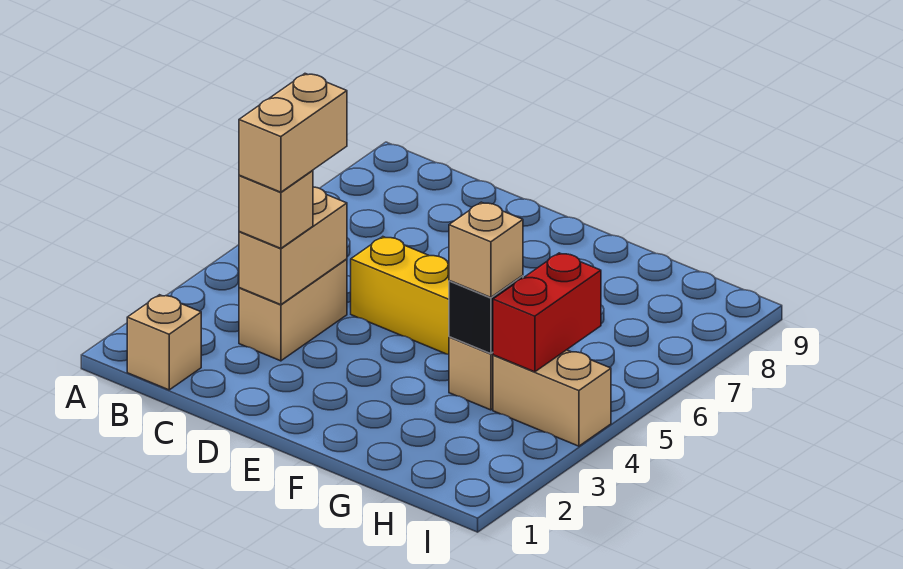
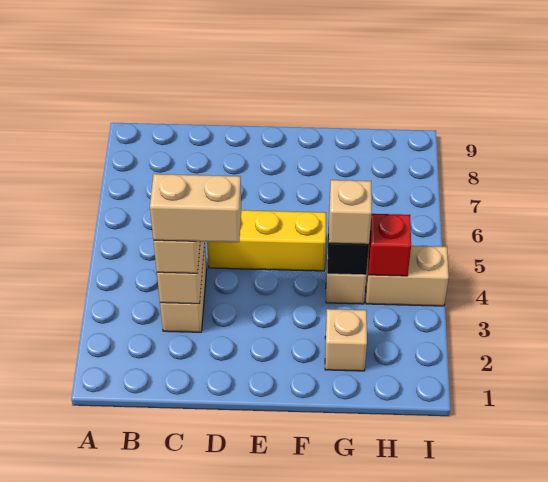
tan 1x1 brick [127,295,201,390] -> tan 1x1 brick moved to [325,309,367,371]
tan 1x2 brick [239,74,347,192] -> tan 1x2 brick turned to [150,174,241,242]
red 1x2 brick [493,253,601,372] -> red 1x1 brick [368,214,411,276]

